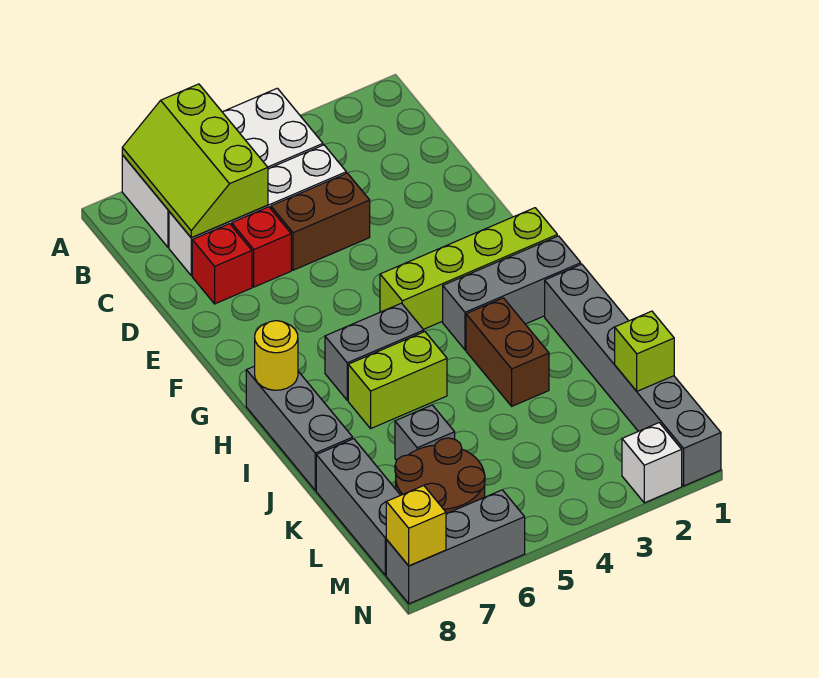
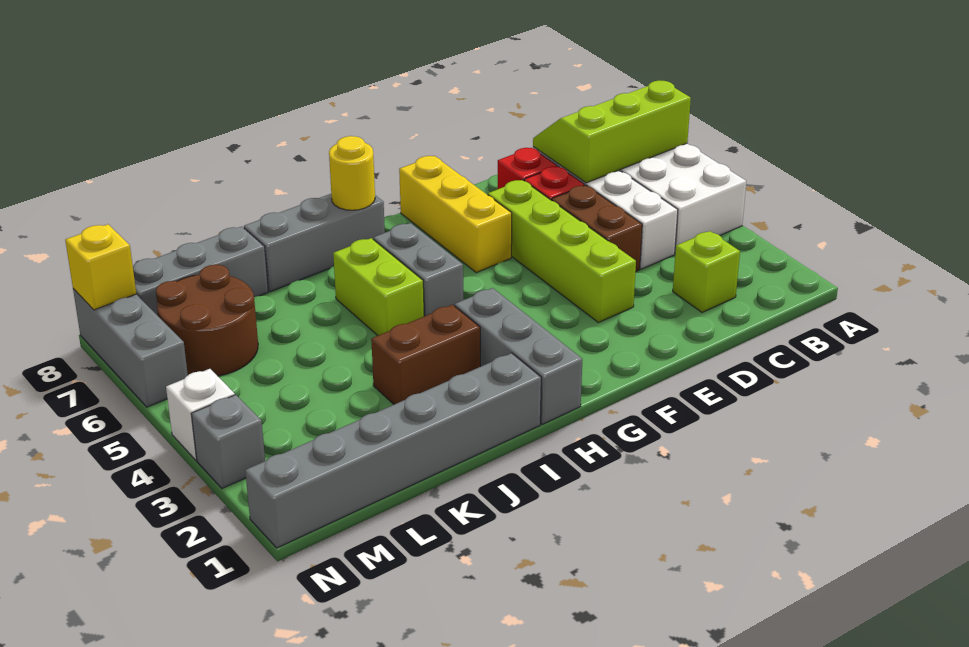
none -> yellow 1x3 brick [399,156,512,272]
lime 1x4 brick [380,208,557,329] -> lime 1x4 brick moved to [488,180,636,322]
grey 1x1 brick [395,405,455,460] -> grey 1x1 brick moved to [191,395,265,488]
lime 1x1 brick [615,311,674,391] -> lime 1x1 brick moved to [673,231,740,312]
white 1x1 brick [622,423,682,503] -> white 1x1 brick moved to [166,369,235,460]

